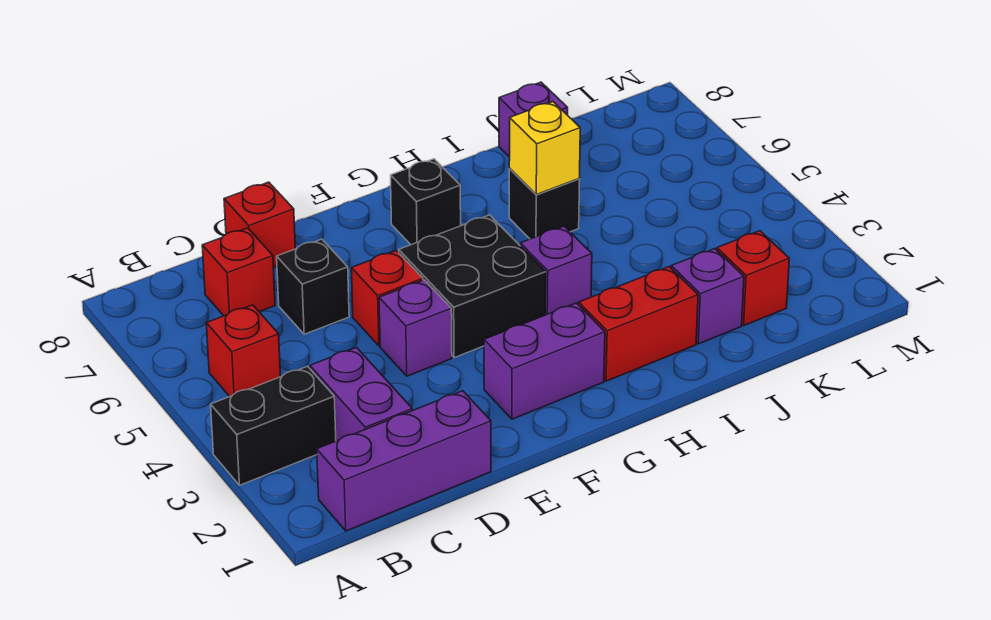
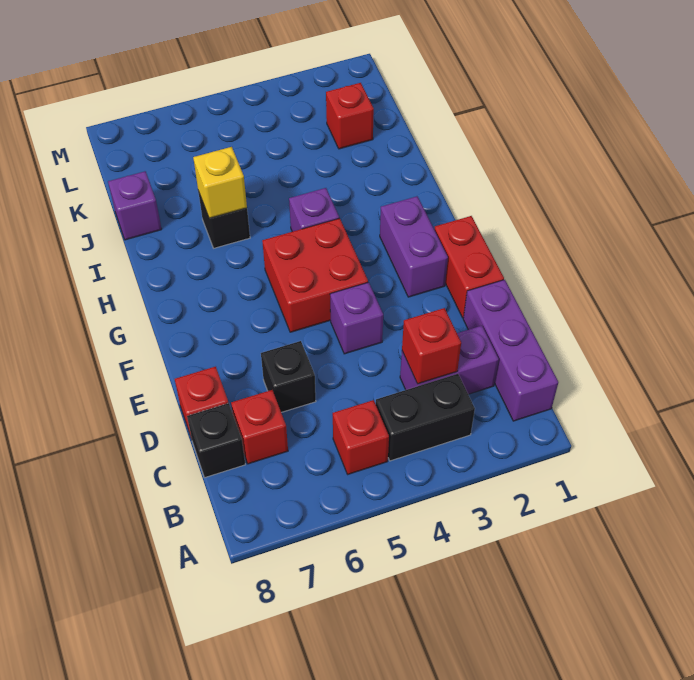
black 1x2 brick [211,366,336,485] -> black 1x2 brick turned to [376,374,475,461]
red 1x1 brick [351,250,423,346] -> red 1x1 brick moved to [402,308,461,384]
black 2x2 brick [399,215,546,358] -> red 2x2 brick [262,218,368,332]
black 1x1 brick [391,159,461,245] -> black 1x1 brick moved to [187,403,245,478]
red 1x2 brick [579,267,698,381] -> red 1x2 brick moved to [434,216,504,318]
purple 1x1 brick [671,249,744,344] -> none

